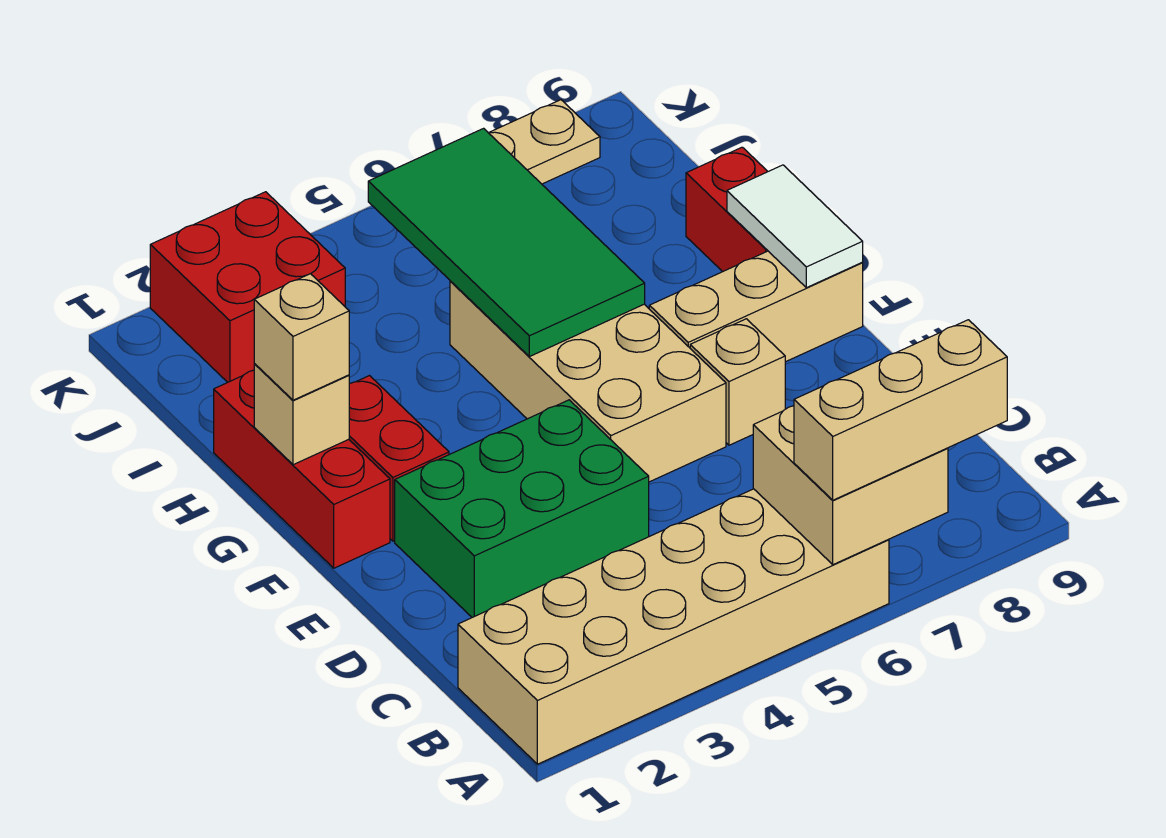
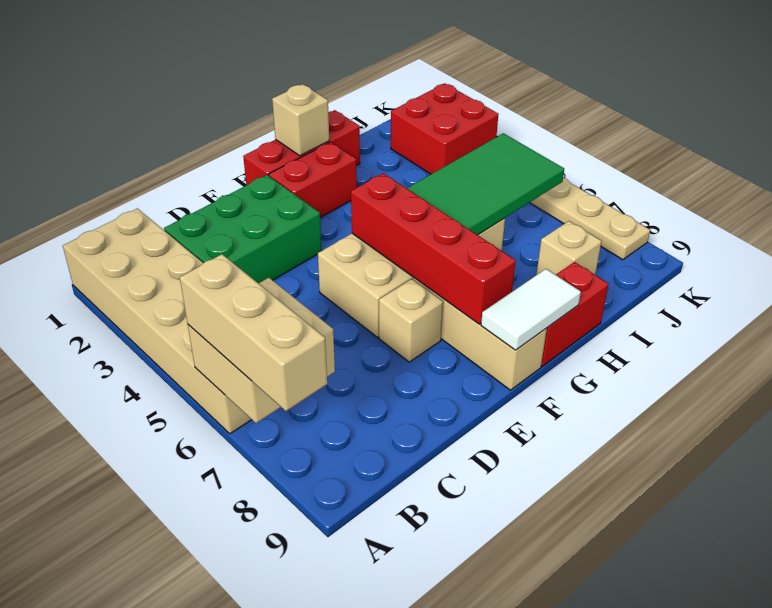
green 2x3 brick [395,400,649,617] -> green 2x3 brick turned to [164,175,322,283]
none -> red 1x4 brick [351,173,516,324]
tan 1x1 brick [254,274,349,400] -> tan 1x1 brick moved to [536,221,602,275]

